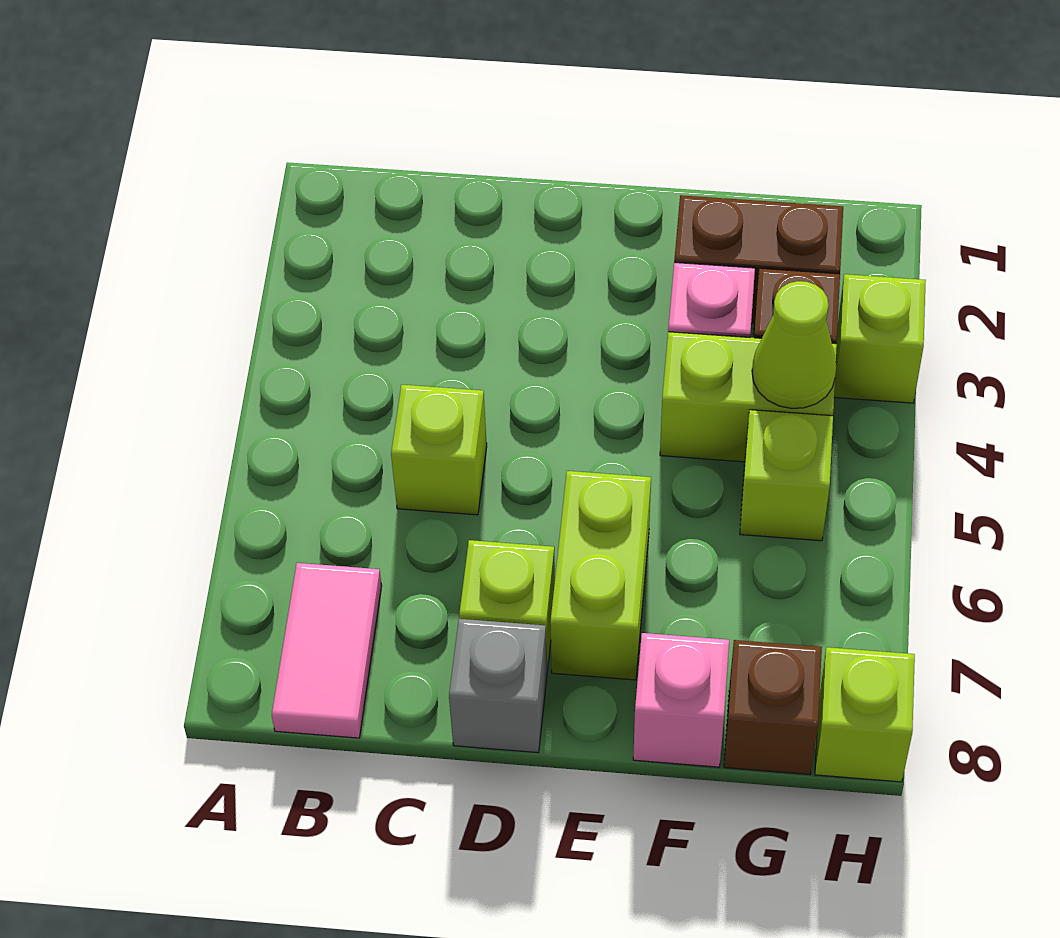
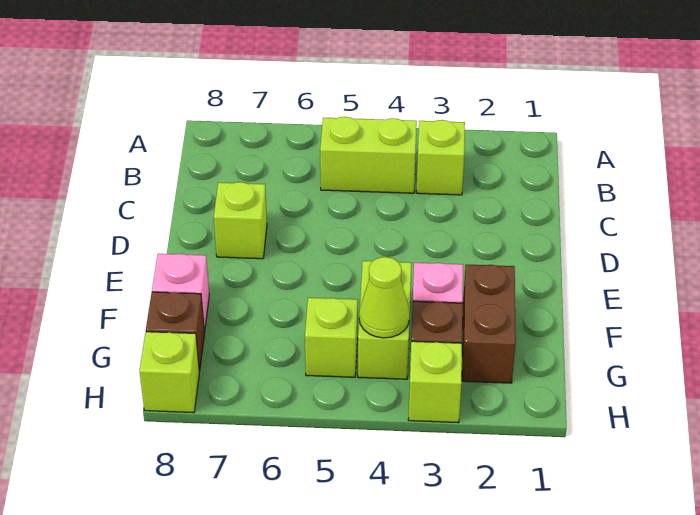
pink 1x2 tile [272,563,382,738] -> none
lime 1x1 brick [391,385,487,515] -> lime 1x1 brick moved to [416,120,465,195]
grey 1x1 brick [449,619,547,753] -> none
lime 1x2 brick [550,471,651,680] -> lime 1x2 brick moved to [320,117,417,193]

